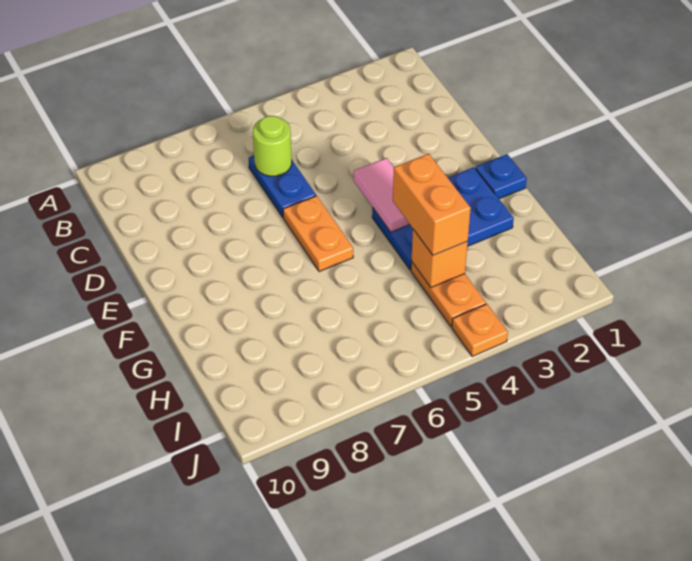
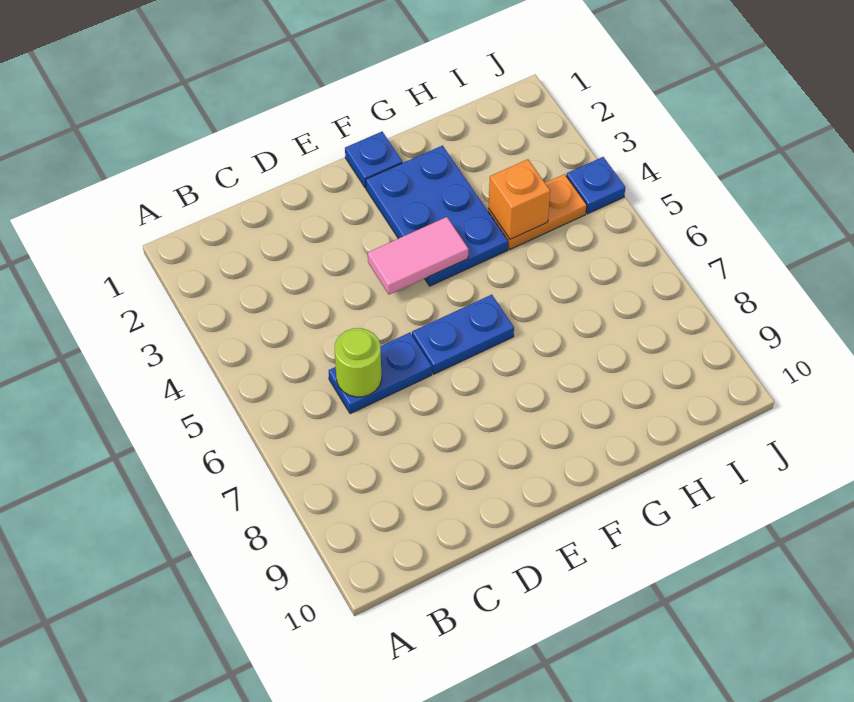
orange 1x2 plate [283,196,353,272] -> blue 1x2 plate [412,295,514,374]
orange 1x2 brick [393,154,471,255] -> none
orange 1x1 plate [452,304,508,356] -> blue 1x1 plate [566,157,625,214]

